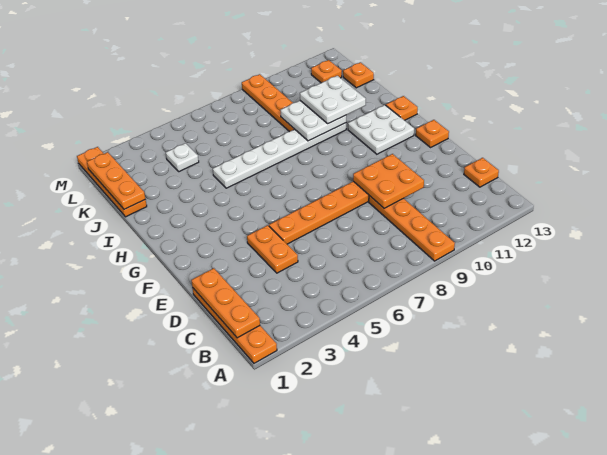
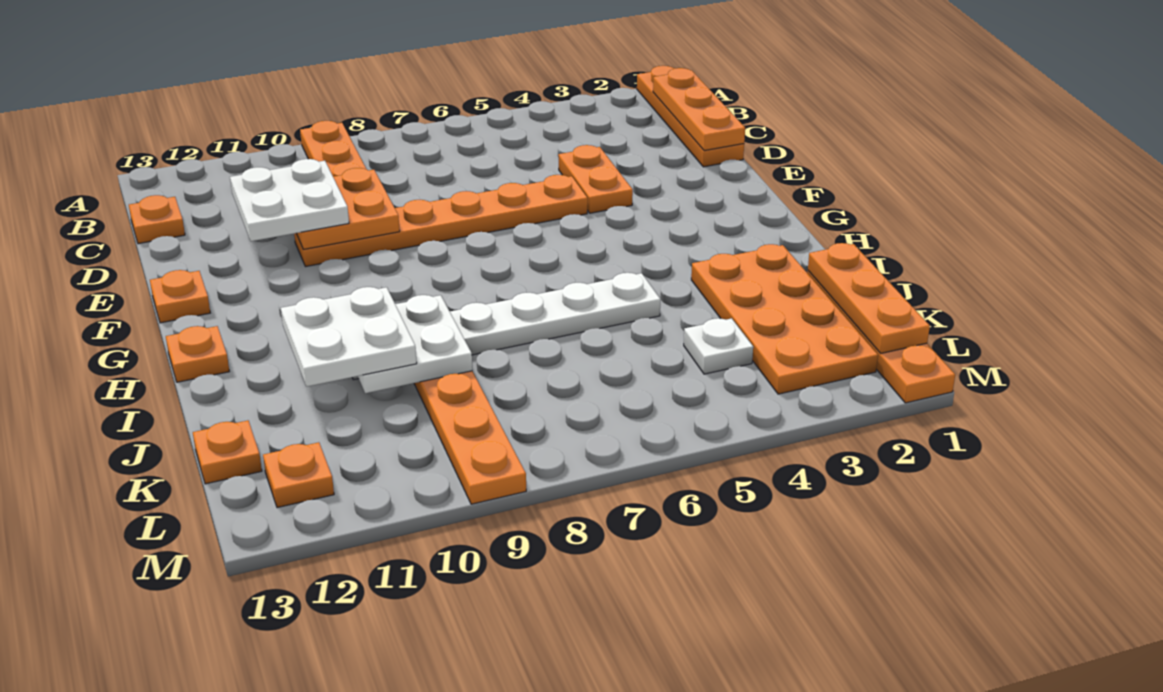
white 2x2 plate [348,105,414,154] -> white 2x2 plate moved to [230,159,349,241]
none -> orange 2x4 plate [691,244,878,394]

